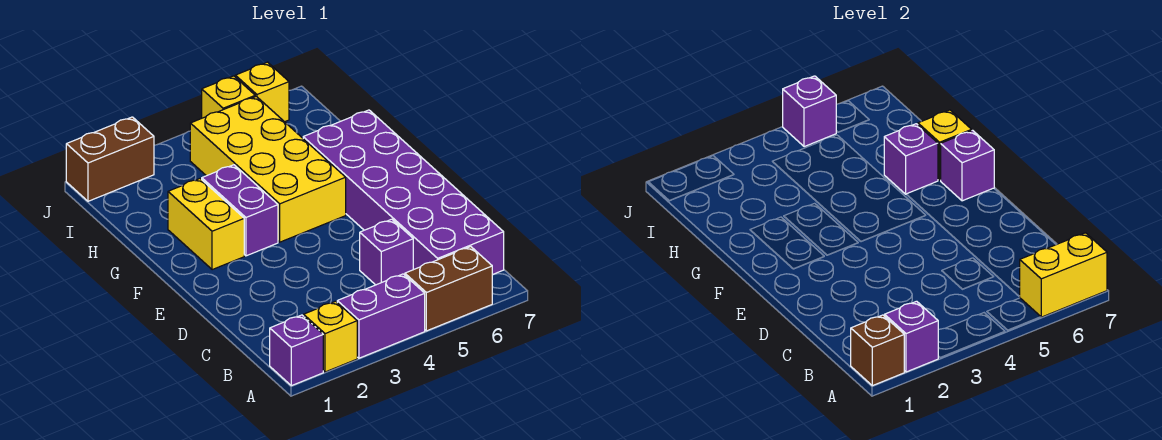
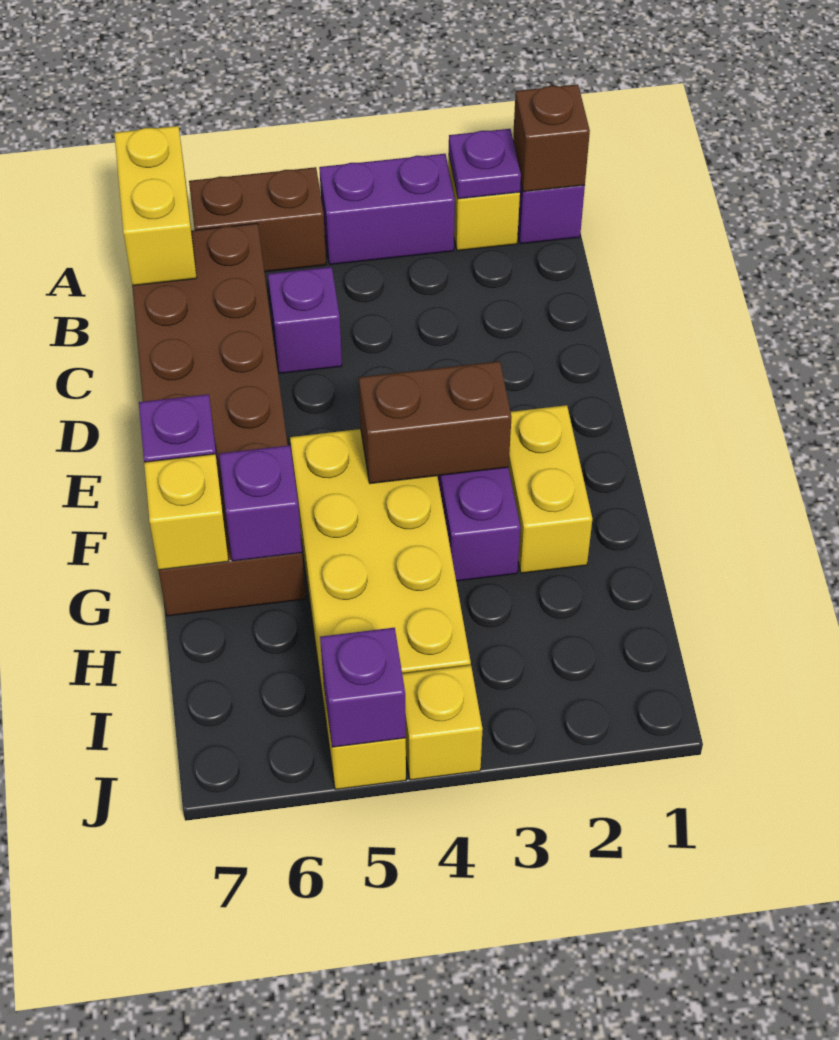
purple 1x1 brick [885,301,939,372] -> purple 1x1 plate [449,129,521,199]
yellow 1x2 brick [1020,233,1107,317] -> yellow 1x2 brick turned to [114,126,197,286]
purple 2x6 brick [303,110,504,275] -> brown 2x6 brick [132,223,306,616]
brown 1x2 brick [66,117,154,201] -> brown 1x2 brick moved to [359,361,512,484]
yellow 1x1 brick [235,62,289,122] -> yellow 1x1 brick moved to [402,665,483,780]

